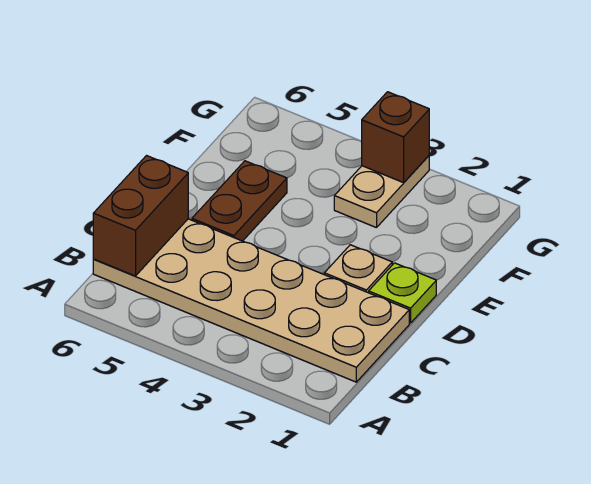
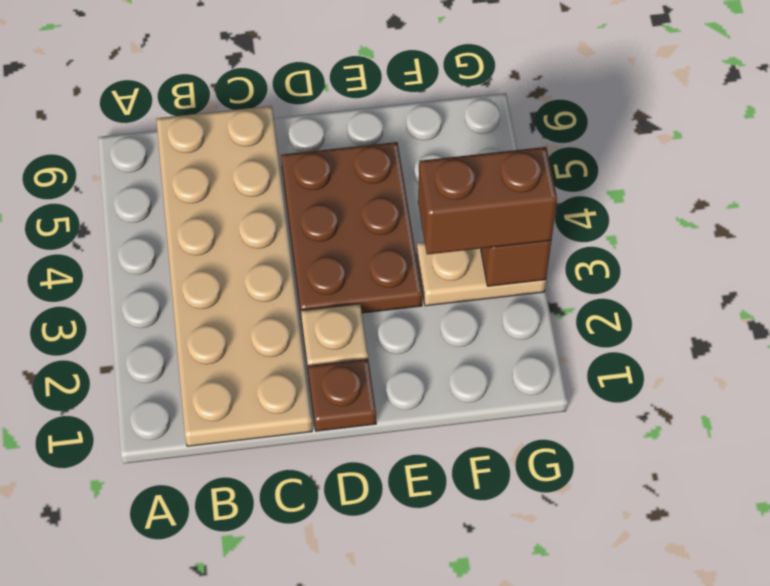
brown 1x2 brick [93,156,188,276] -> brown 1x2 brick moved to [418,147,557,255]
lime 1x1 plate [369,263,436,323] -> brown 1x1 plate [308,359,376,431]
brown 1x2 plate [192,161,287,241] -> brown 2x3 plate [281,142,422,313]

